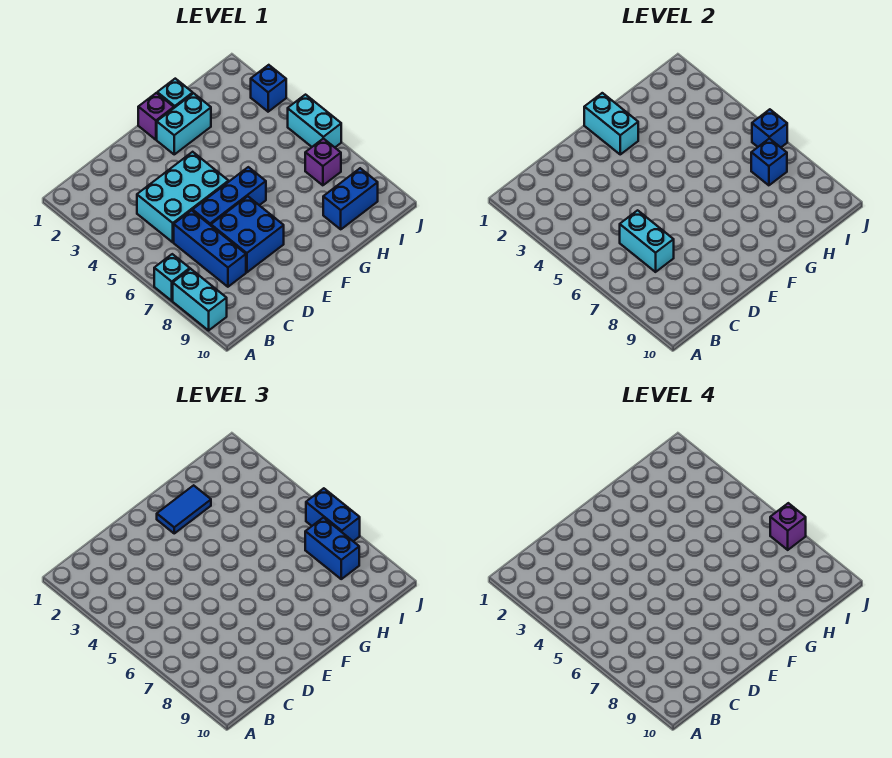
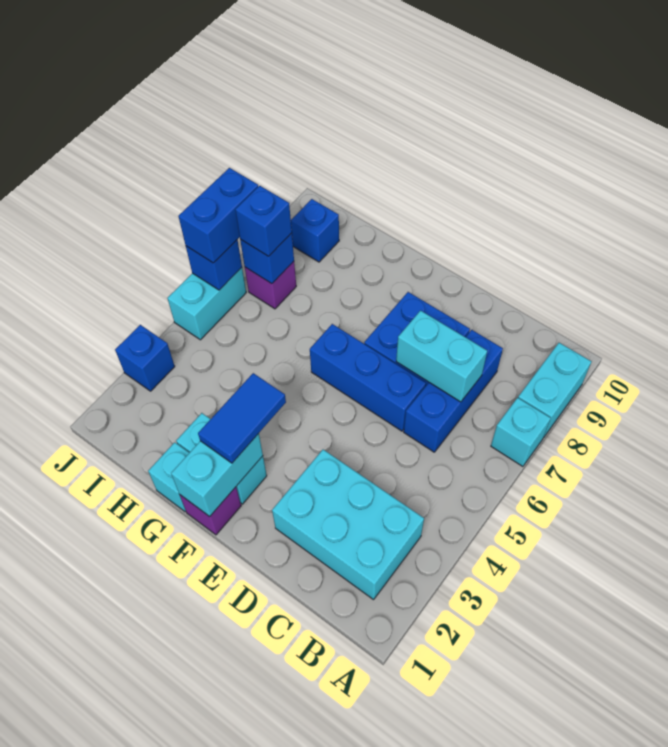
cyan 2x3 brick [137,152,229,242] -> cyan 2x3 brick moved to [272,450,424,600]
cyan 1x2 brick [620,210,674,272] -> cyan 1x2 brick turned to [396,311,487,402]
blue 1x2 tile [157,485,211,533] -> blue 1x2 tile turned to [198,373,286,463]
blue 1x2 brick [323,168,378,229] -> blue 1x1 brick [291,199,339,262]
blue 1x2 brick [305,518,359,579] -> blue 1x1 brick [235,186,292,256]
purple 1x1 brick [770,503,806,550] -> none

